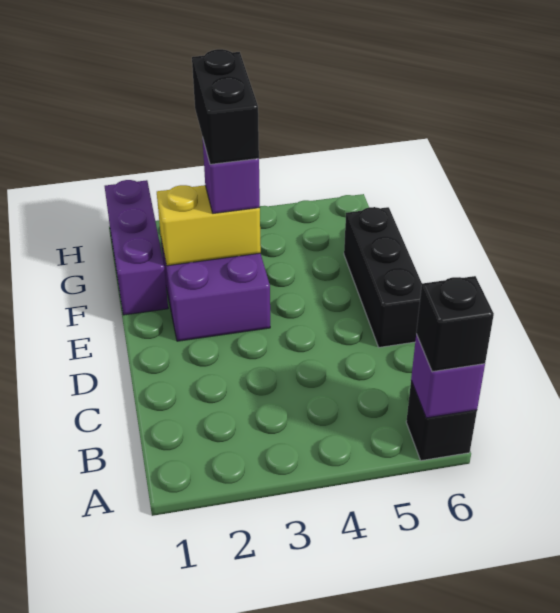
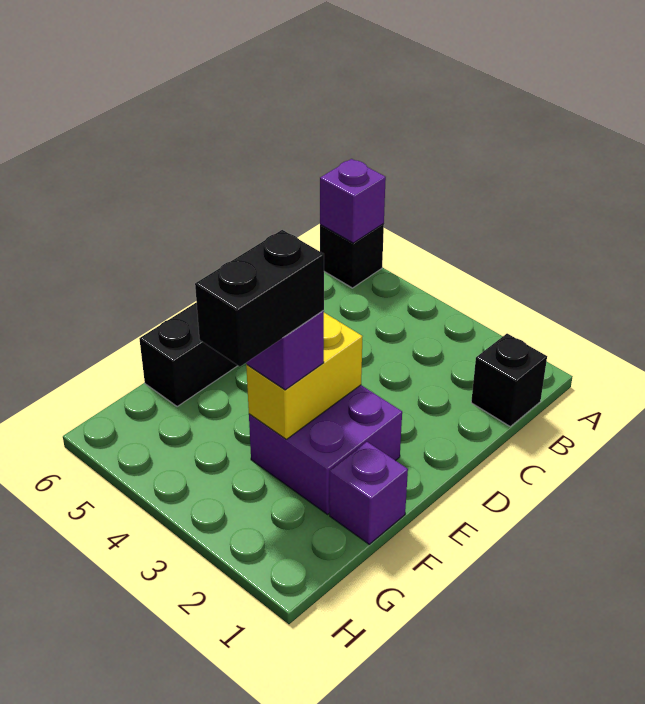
black 1x1 brick [416,276,494,372] -> black 1x1 brick moved to [471,334,547,426]
purple 1x3 brick [105,180,168,315] -> purple 1x1 brick [330,442,408,544]
yellow 1x2 brick [157,185,261,266] -> yellow 1x2 brick turned to [246,313,363,439]

